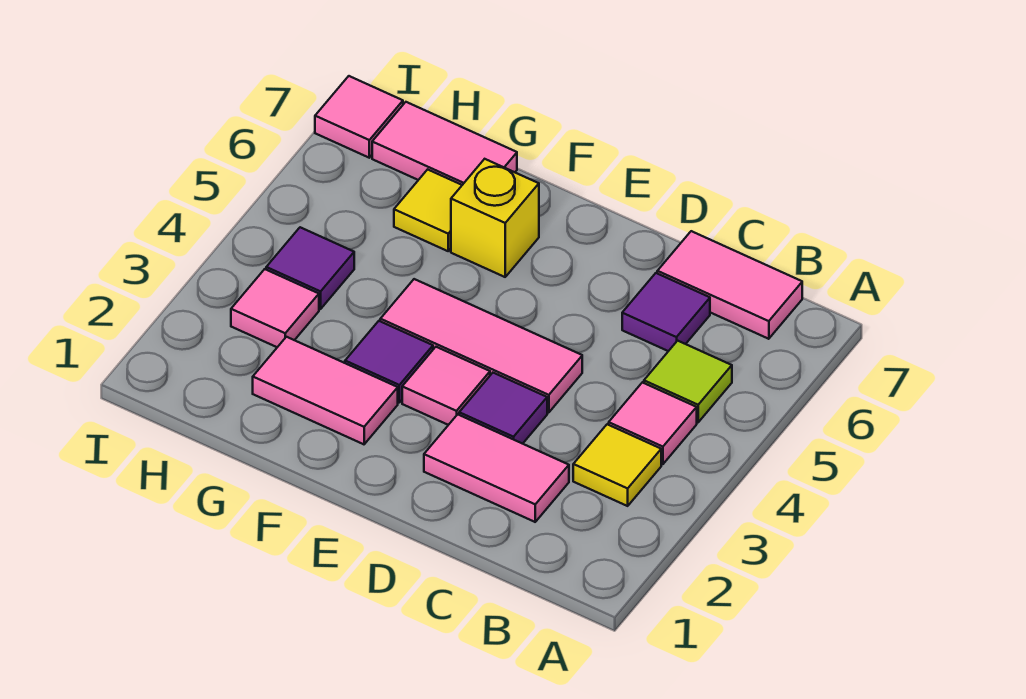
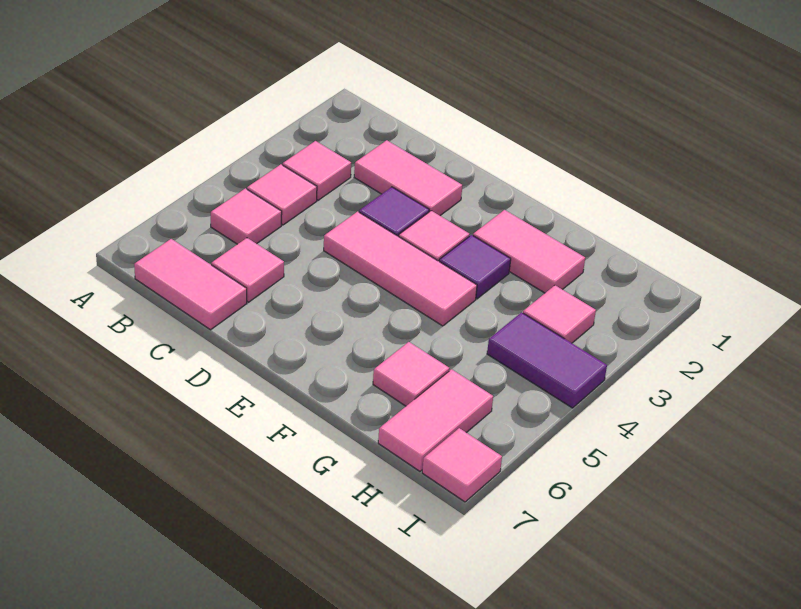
yellow 1x1 tile [573,424,661,506] -> pink 1x1 tile [283,141,351,200]
lime 1x1 tile [644,341,732,422] -> pink 1x1 tile [211,188,282,244]
purple 1x1 tile [622,273,710,351] -> pink 1x1 tile [211,238,284,302]
yellow 1x1 brick [451,159,539,277] -> none
yellow 1x1 tile [394,169,462,251] -> pink 1x1 tile [373,342,449,406]
pink 1x2 tile [372,102,517,185] -> pink 1x2 tile turned to [378,369,493,471]
purple 1x1 tile [266,227,354,309] -> purple 1x2 tile [487,312,607,408]

